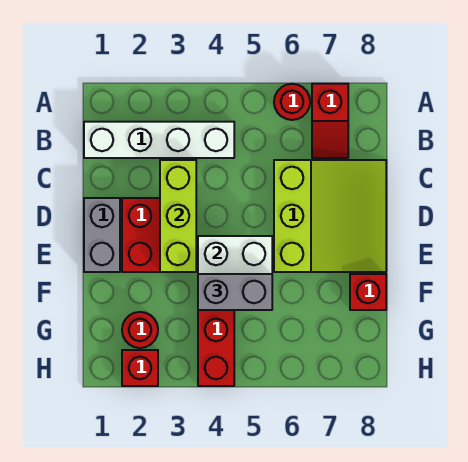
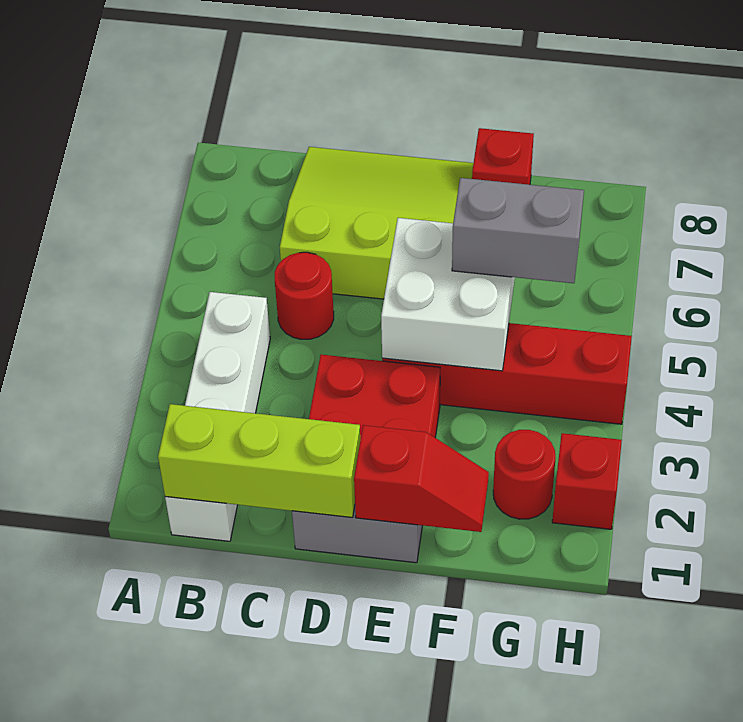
red 1x1 round brick [274,84,310,120] -> red 1x1 round brick moved to [275,252,334,339]
red 1x2 slope [312,84,348,158] -> red 1x2 slope moved to [354,425,489,532]
lime 1x3 brick [160,160,196,272] -> lime 1x3 brick moved to [158,404,360,517]
grey 1x2 brick [198,274,272,310] -> grey 1x2 brick turned to [452,178,584,283]

